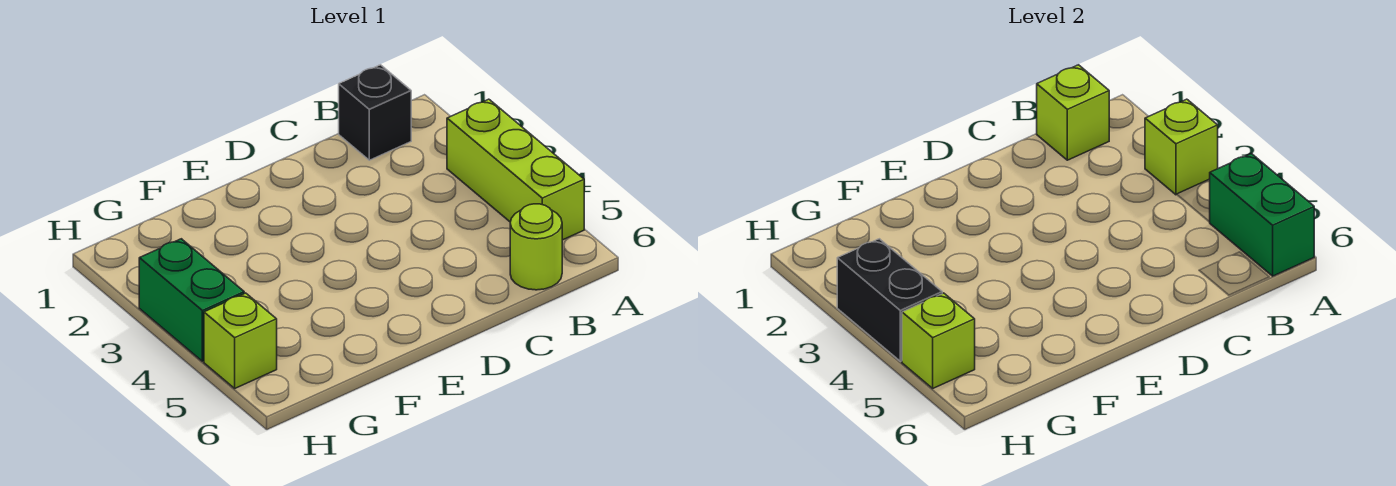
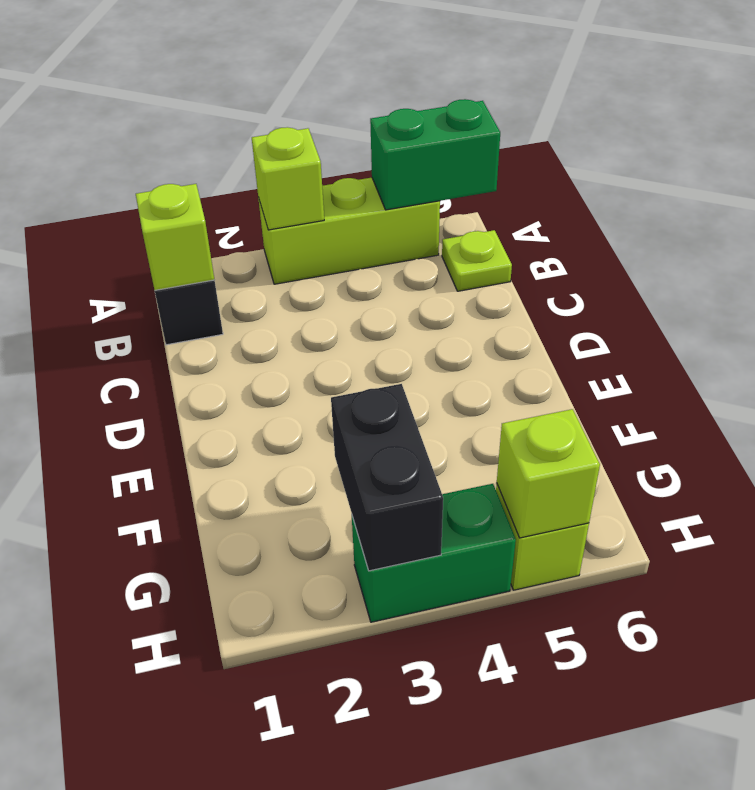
lime 1x1 round brick [510,204,562,290] -> lime 1x1 plate [442,230,512,291]
black 1x2 brick [837,239,942,361] -> black 1x2 brick turned to [331,384,443,571]

